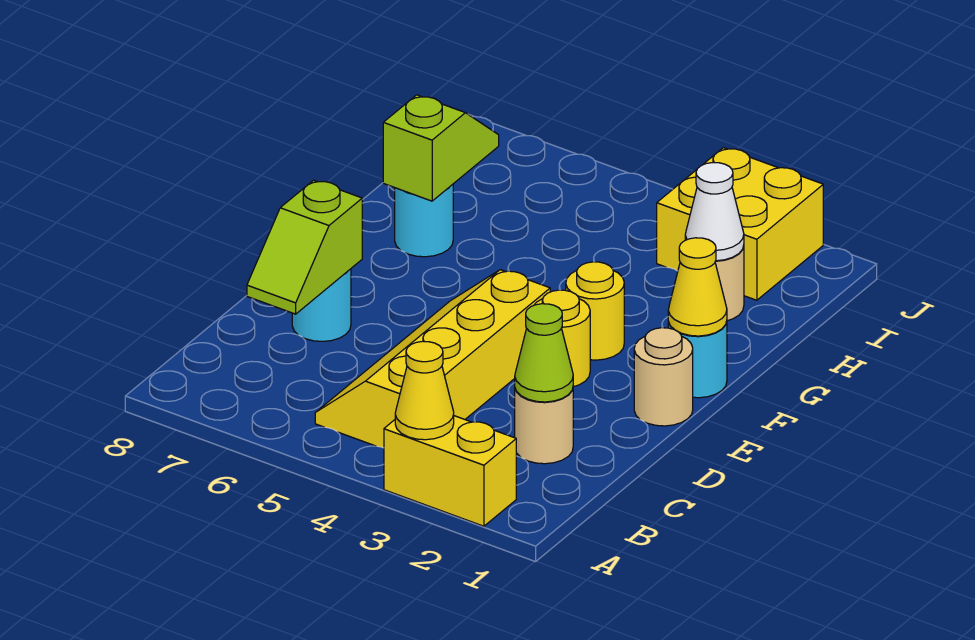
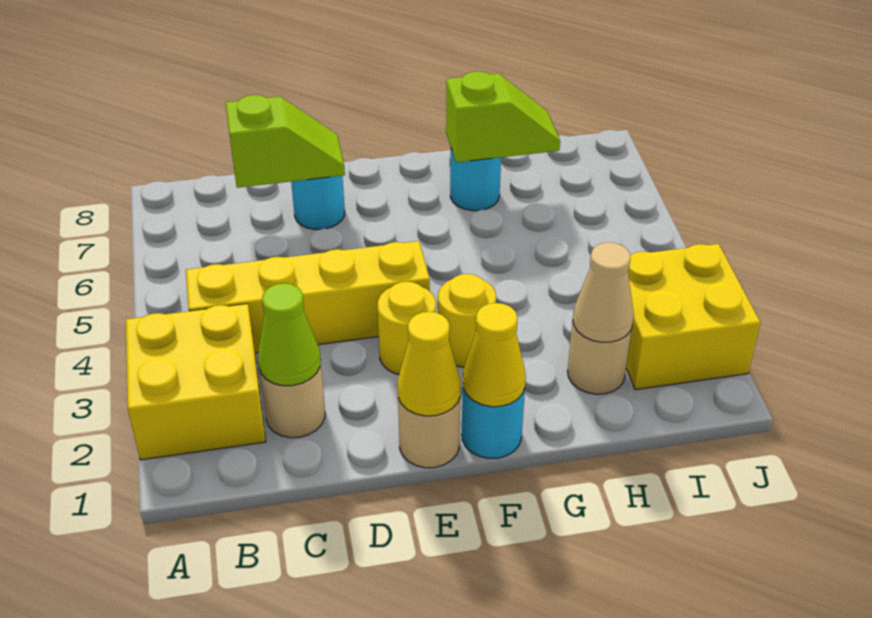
yellow 1x2 brick [384,416,516,526] -> yellow 2x2 brick [126,304,266,460]
yellow 1x1 cone [395,341,454,440] -> yellow 1x1 cone moved to [398,312,461,416]
lime 1x2 slope [247,180,362,314] -> lime 1x2 slope turned to [226,95,345,188]
white 1x1 cone [685,163,744,261] -> tan 1x1 cone [573,243,634,342]

